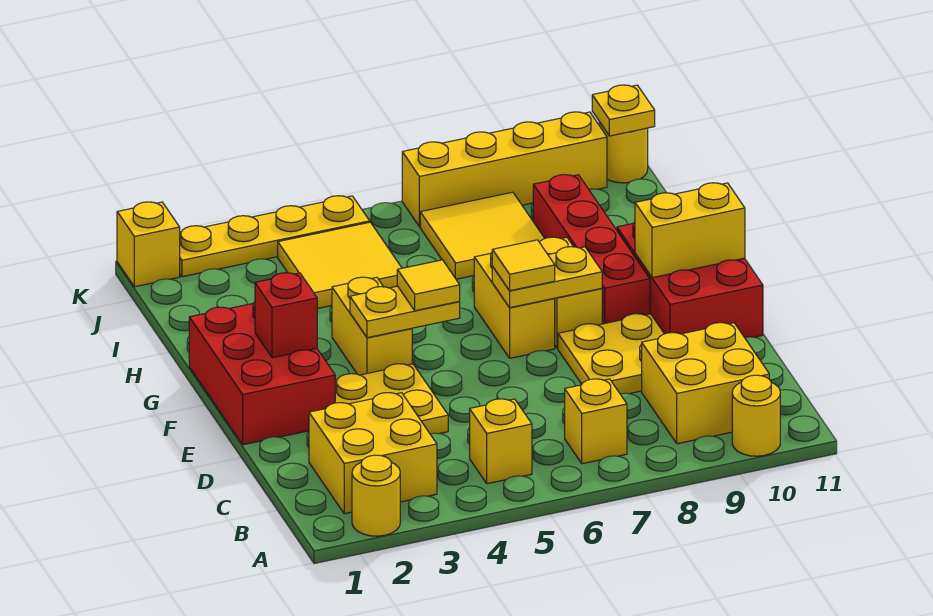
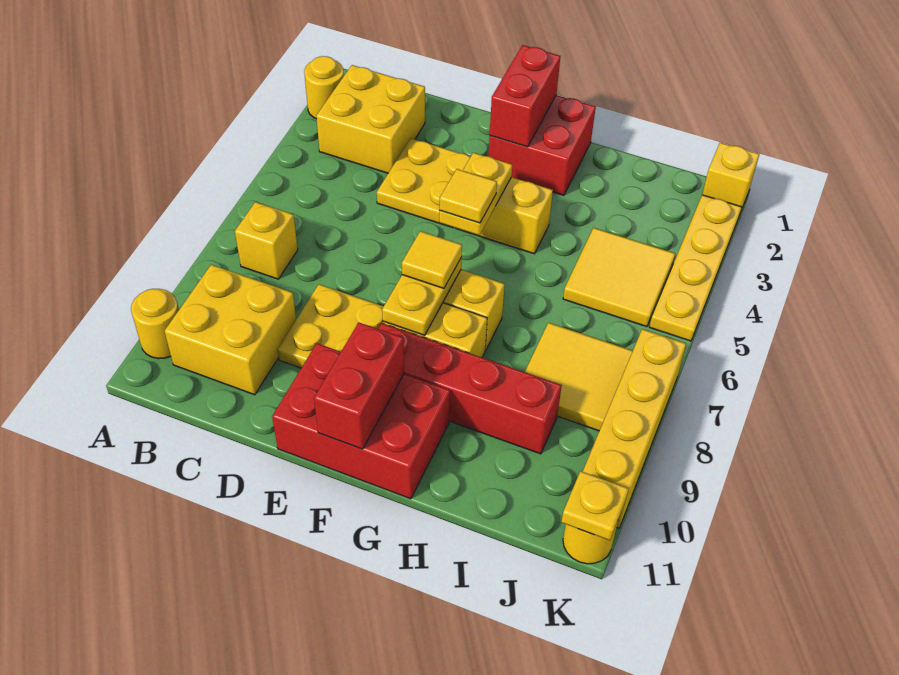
yellow 1x1 brick [470,399,532,484] -> none
red 2x3 brick [189,302,335,445] -> red 2x2 brick [488,95,596,195]
red 1x1 brick [255,273,317,358] -> red 1x2 brick [490,45,560,147]
yellow 1x2 brick [635,183,745,278] -> red 1x2 brick [314,322,404,449]

